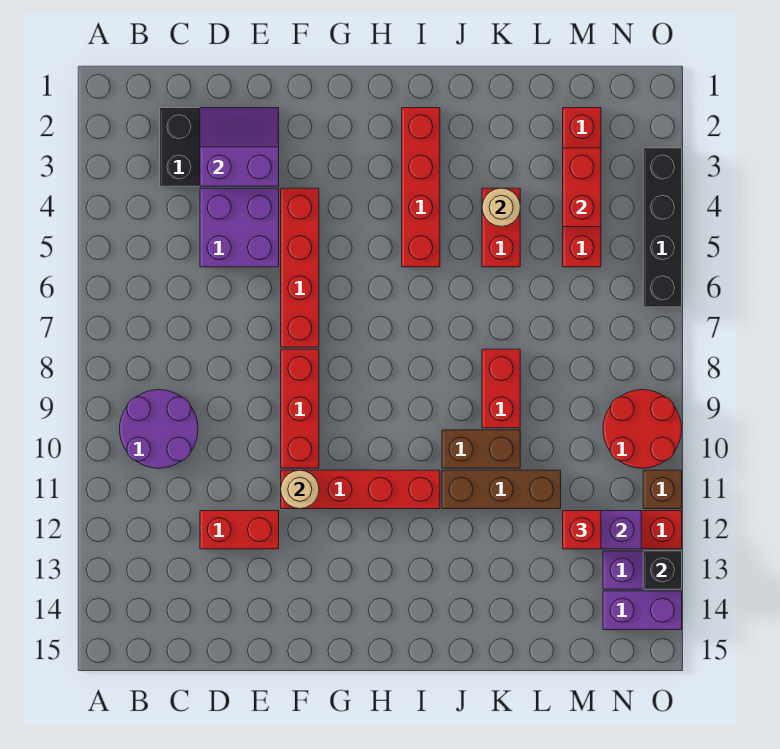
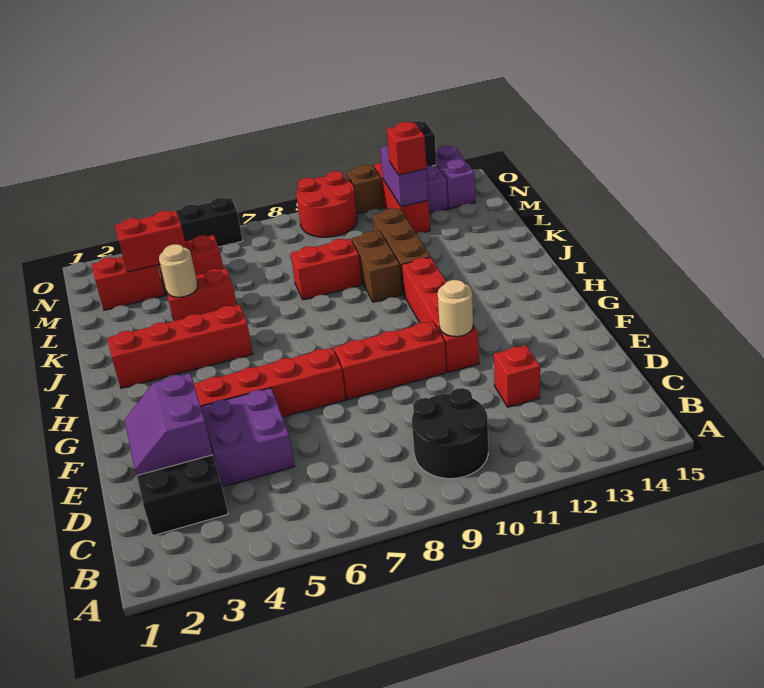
purple 2x2 round brick [120,390,198,468] -> black 2x2 round brick [412,388,488,479]
red 1x2 brick [200,511,279,549] -> red 1x1 brick [494,345,540,407]

